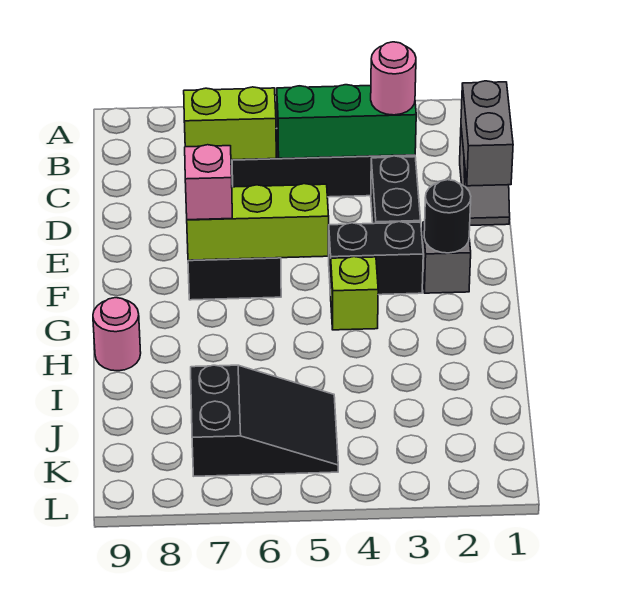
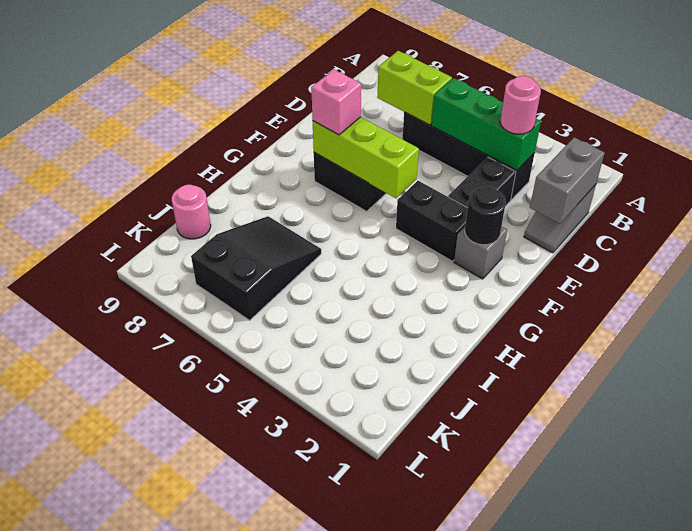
lime 1x1 brick [331,257,378,330] -> none
pink 1x1 round brick [93,298,141,371] -> pink 1x1 round brick moved to [172,185,211,239]
black 2x3 slope [191,365,338,476] -> black 2x3 slope turned to [191,216,321,320]

